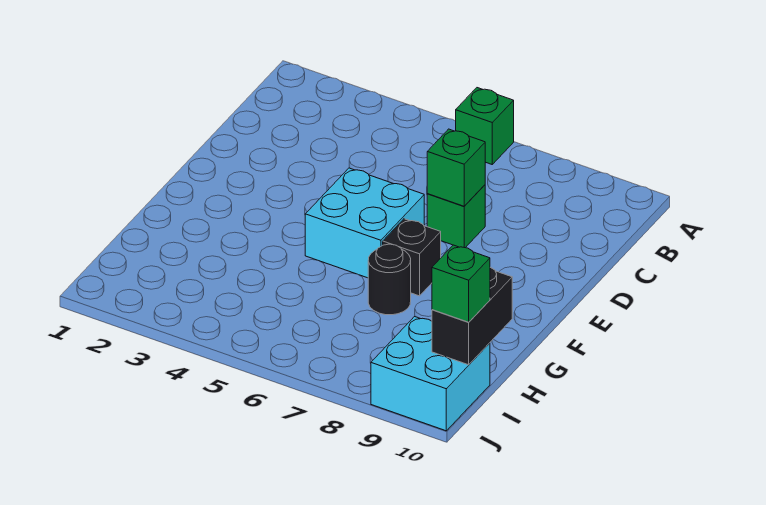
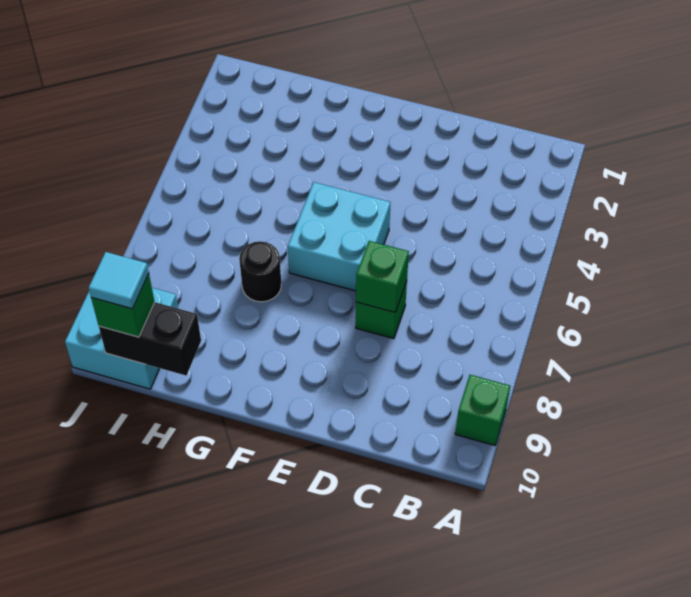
green 1x1 brick [456,88,514,164] -> green 1x1 brick moved to [455,375,510,446]
black 1x1 brick [383,219,441,296] -> none
none -> cyan 1x1 tile [89,252,149,309]

